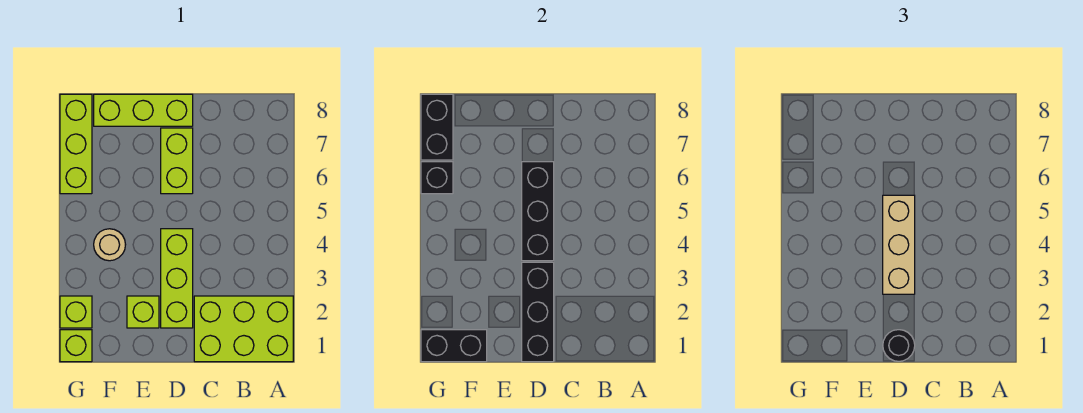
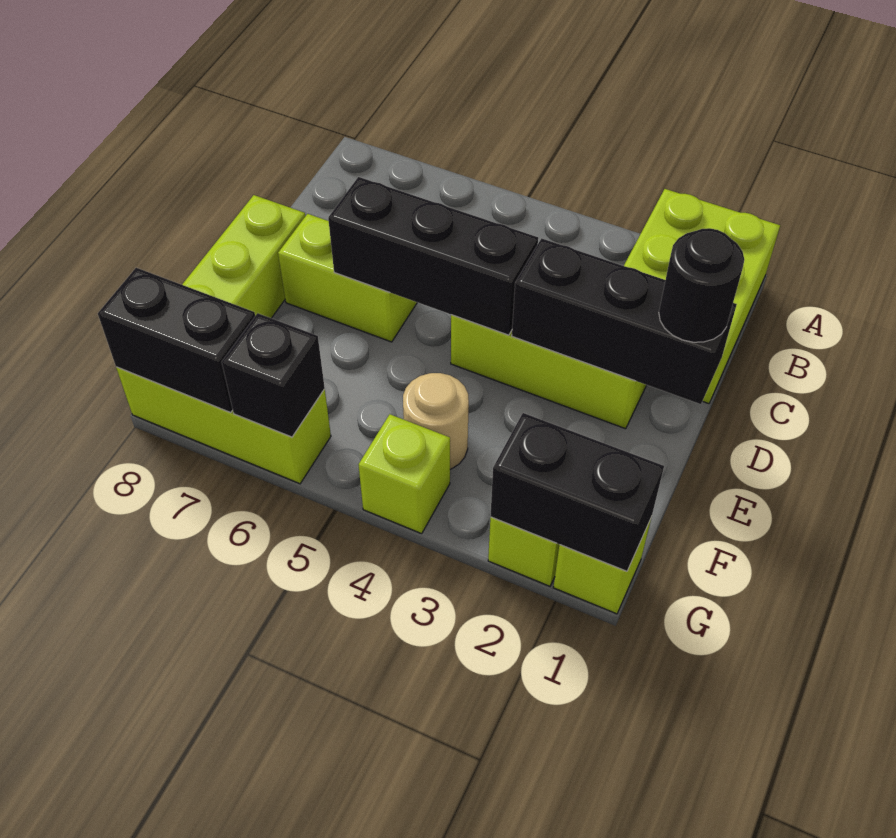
tan 1x3 brick [883,195,915,294] -> none
lime 1x1 brick [127,296,159,328] -> lime 1x1 brick moved to [358,414,450,534]
black 1x2 brick [421,330,487,362] -> black 1x2 brick turned to [490,413,664,571]

